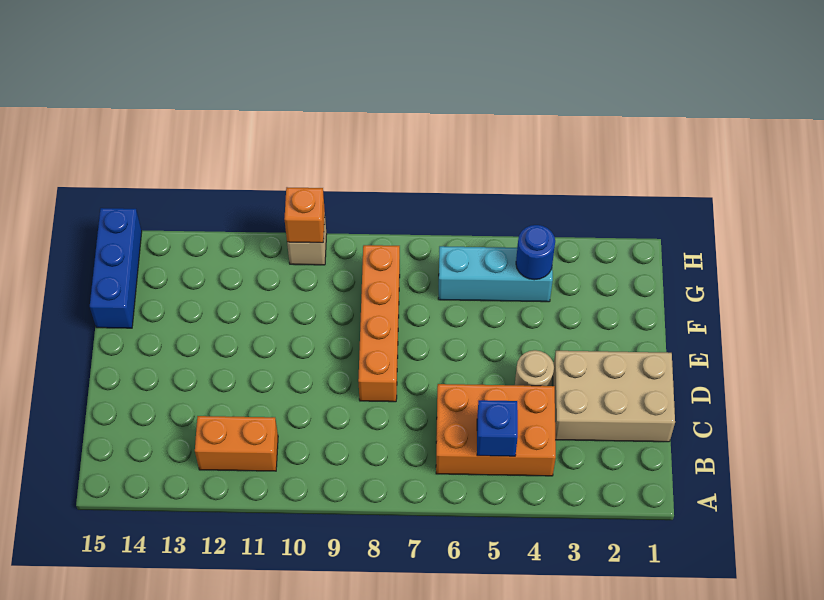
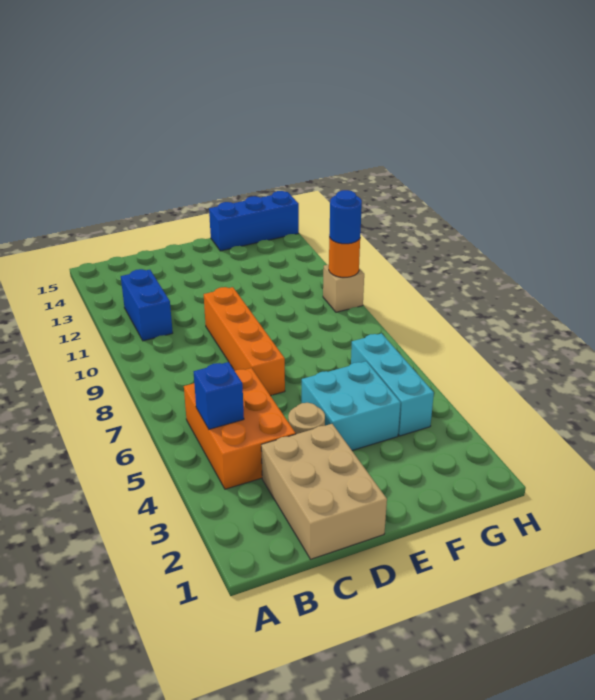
orange 1x2 brick [195,416,278,471] -> blue 1x2 brick [121,269,173,341]
orange 1x4 brick [358,245,400,402] -> orange 1x4 brick turned to [204,287,285,396]
none -> cyan 2x2 brick [302,361,401,450]
blue 1x1 round brick [516,225,555,280] -> blue 1x1 round brick moved to [329,190,362,244]
orange 1x1 brick [284,187,325,243] -> orange 1x1 round brick [329,237,360,277]

